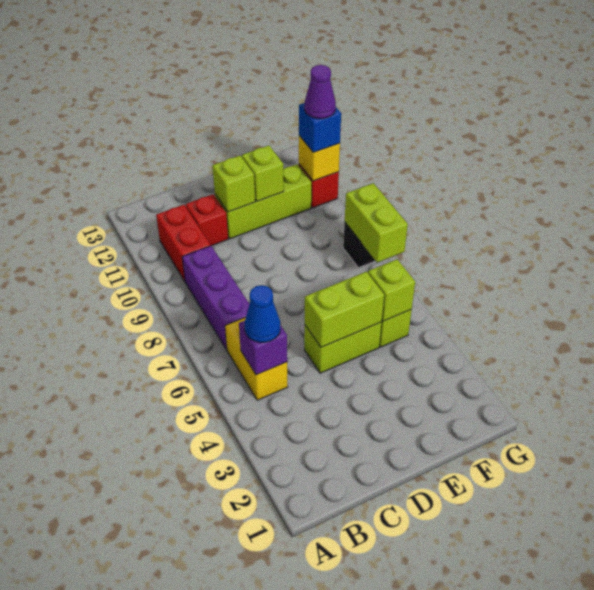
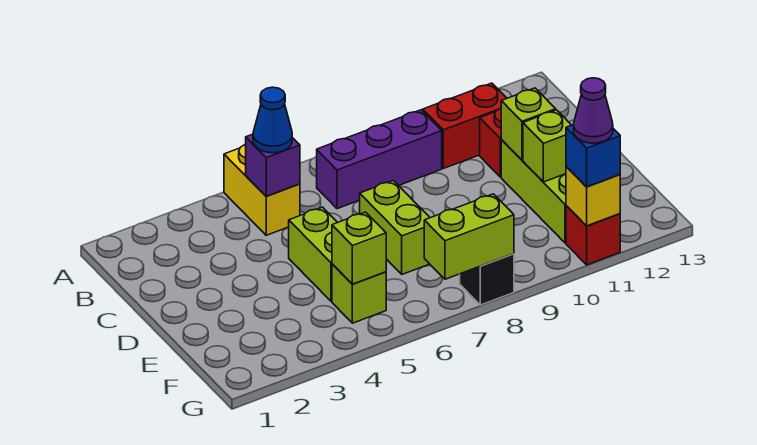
yellow 1x2 brick [225,317,288,400] -> yellow 1x2 brick turned to [224,144,300,235]
lime 1x2 brick [305,272,384,347] -> lime 1x2 brick moved to [359,181,430,274]

